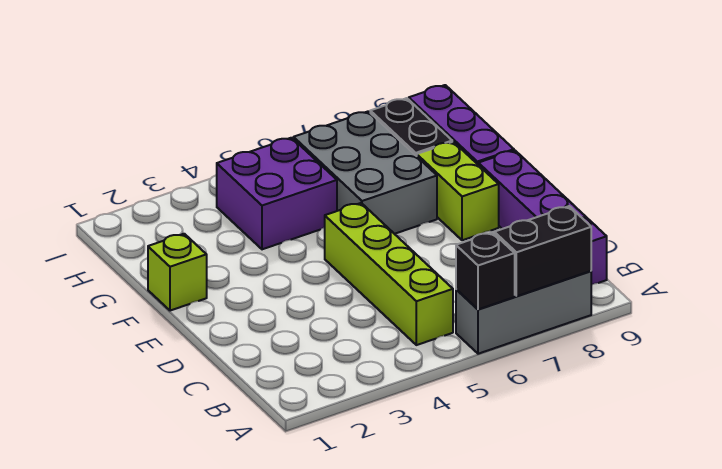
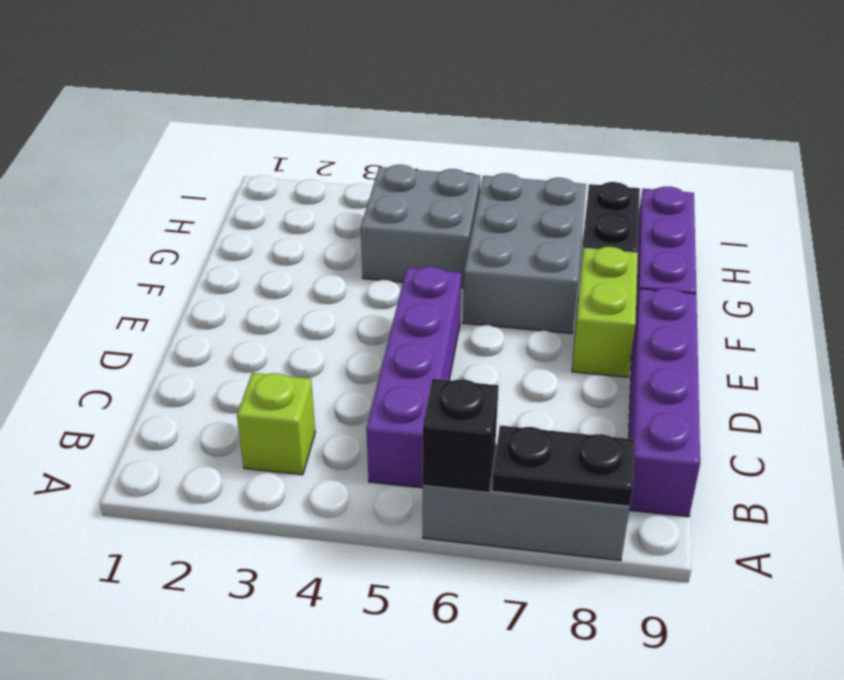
black 1x2 brick [494,206,591,296] -> black 1x2 plate [492,425,634,506]
lime 1x4 brick [325,203,453,345] -> purple 1x4 brick [366,267,461,488]
lime 1x1 brick [148,234,207,311] -> lime 1x1 brick moved to [237,373,315,475]
purple 2x2 brick [217,138,337,249] -> grey 2x2 brick [361,165,480,288]

